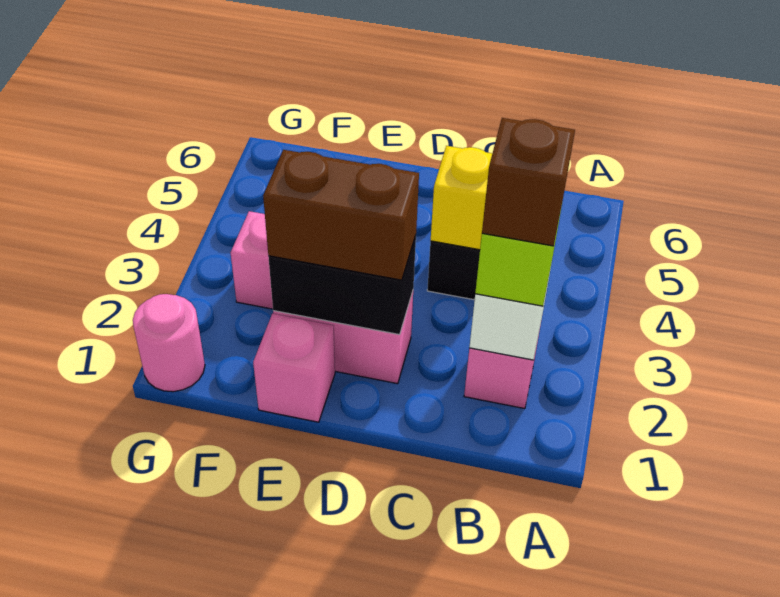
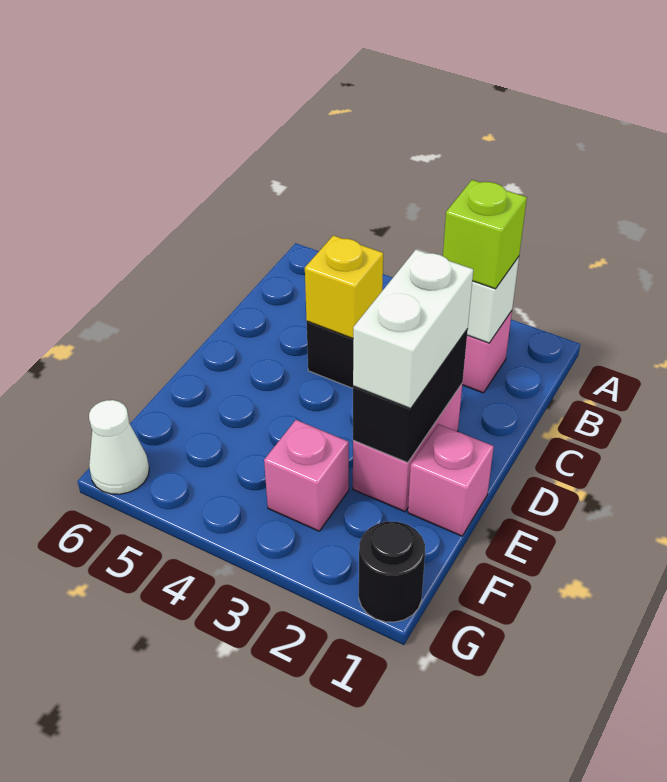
brown 1x1 brick [482,118,575,246] -> none
brown 1x2 brick [263,150,419,280] -> white 1x2 brick [353,250,473,409]
pink 1x1 round brick [133,294,205,392] -> black 1x1 round brick [359,521,425,622]
none -> white 1x1 cone [89,400,149,494]

